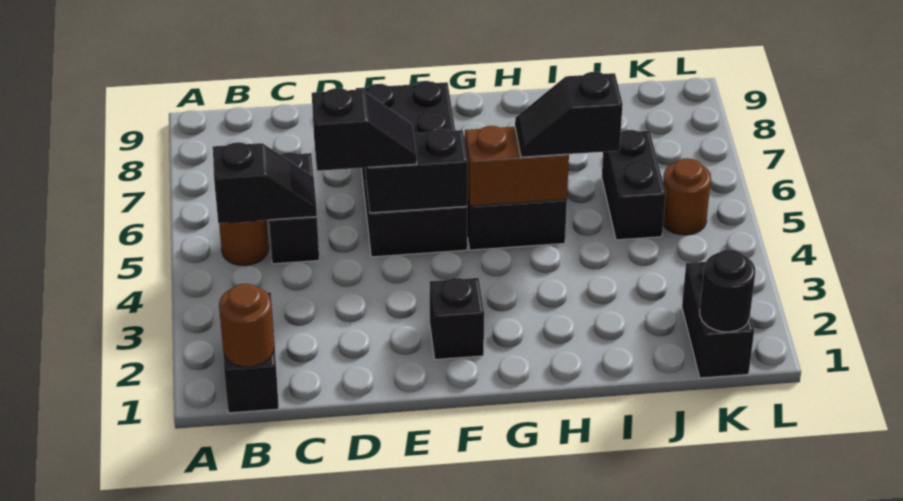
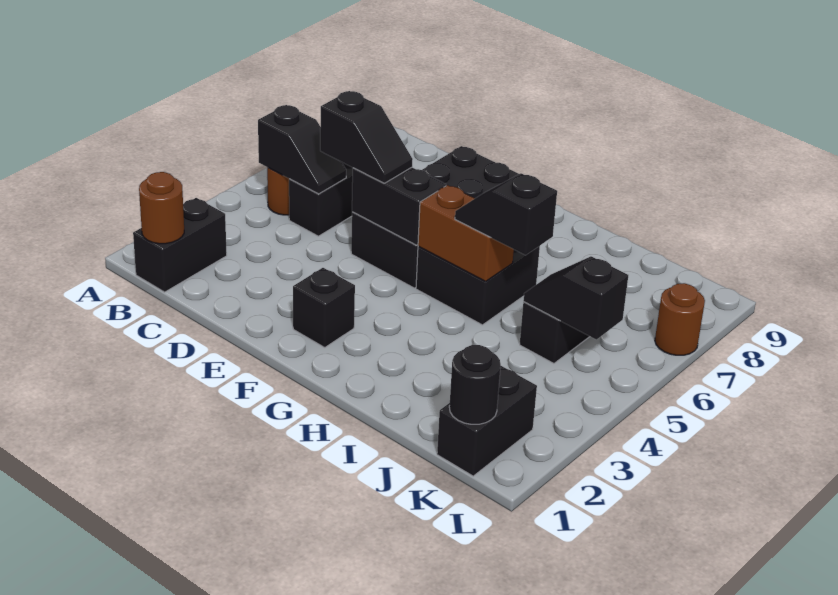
none -> black 1x2 slope [523,256,628,339]
brown 1x1 round brick [663,158,711,235] -> brown 1x1 round brick moved to [655,283,705,355]

